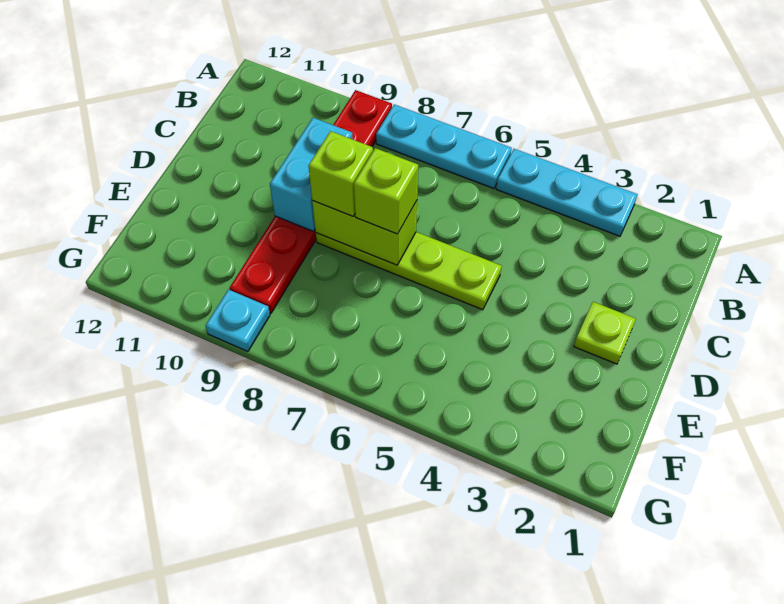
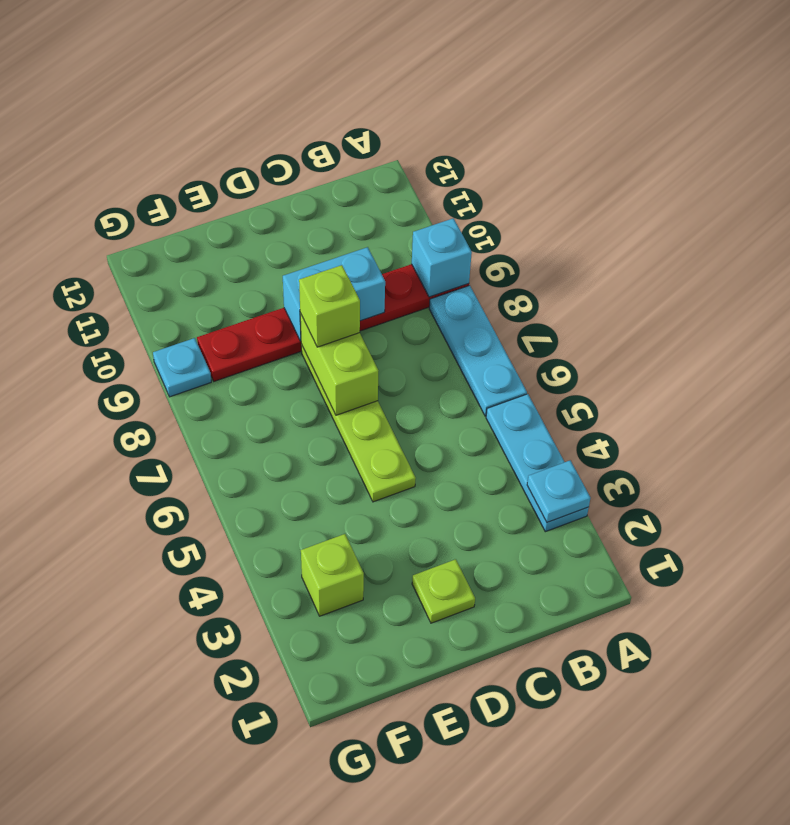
none -> cyan 1x1 plate [527,460,591,522]
none -> cyan 1x1 brick [412,218,472,297]
lime 1x1 brick [354,148,418,234] -> lime 1x1 brick moved to [301,534,364,616]

